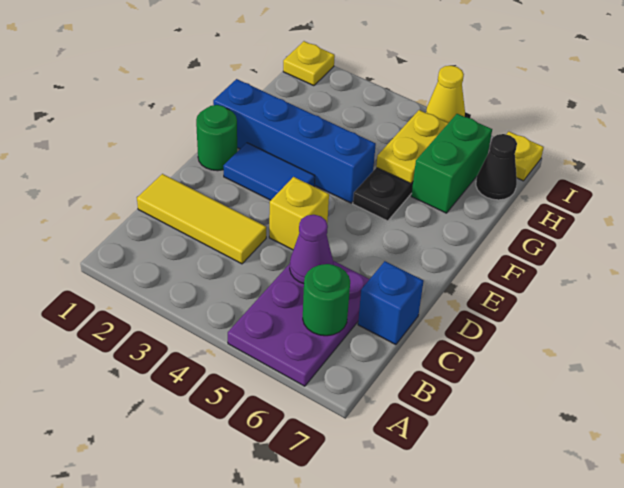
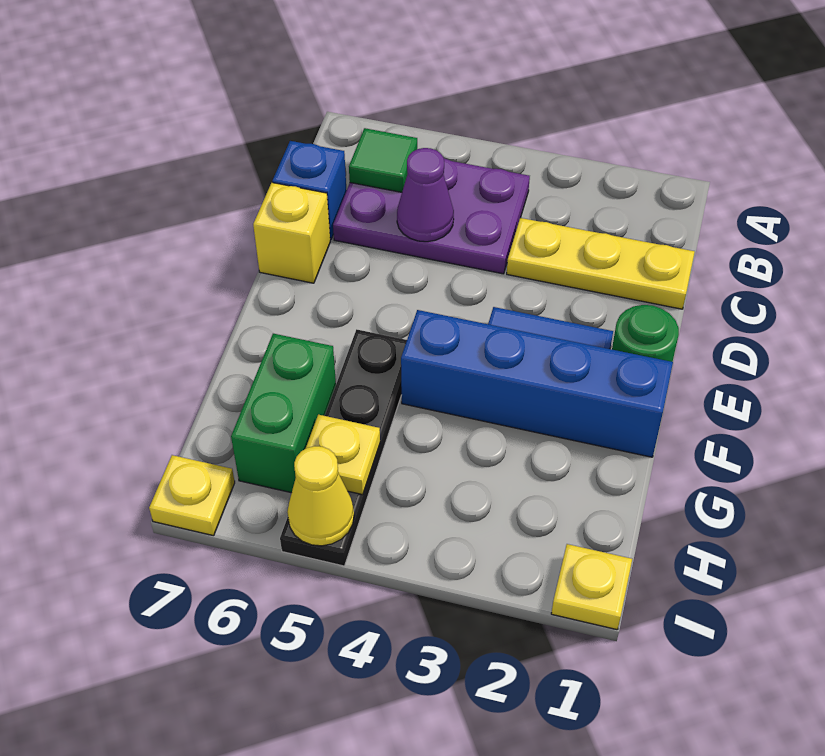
purple 2x3 plate [228,261,369,386] -> purple 2x3 plate turned to [333,158,530,274]
green 1x1 round brick [303,264,350,336] -> green 1x1 tile [349,128,417,192]
yellow 1x3 tile [137,174,266,264] -> yellow 1x3 plate [507,218,695,309]
yellow 1x1 brick [269,177,329,250] -> yellow 1x1 brick moved to [253,183,330,283]
yellow 1x2 plate [376,110,448,184] -> yellow 1x1 plate [306,415,380,495]
black 1x1 cone [476,134,517,200] -> none

